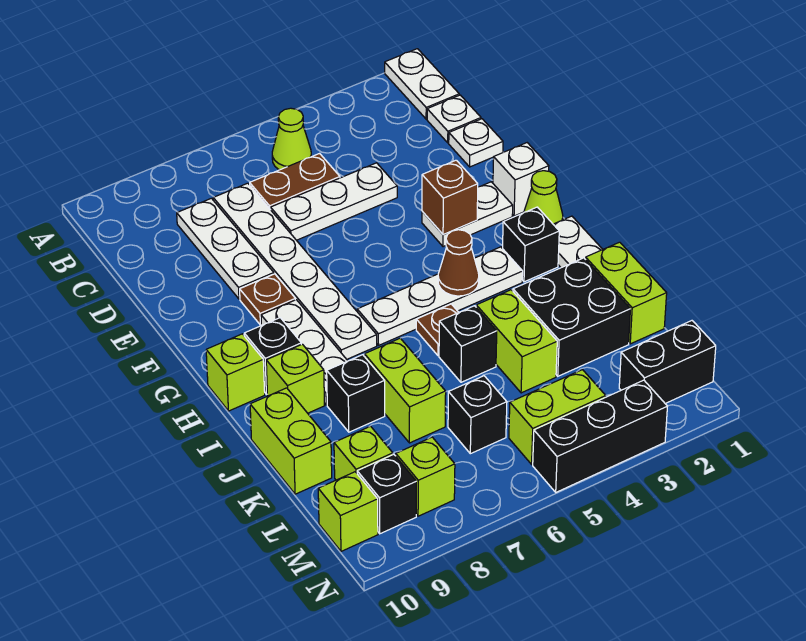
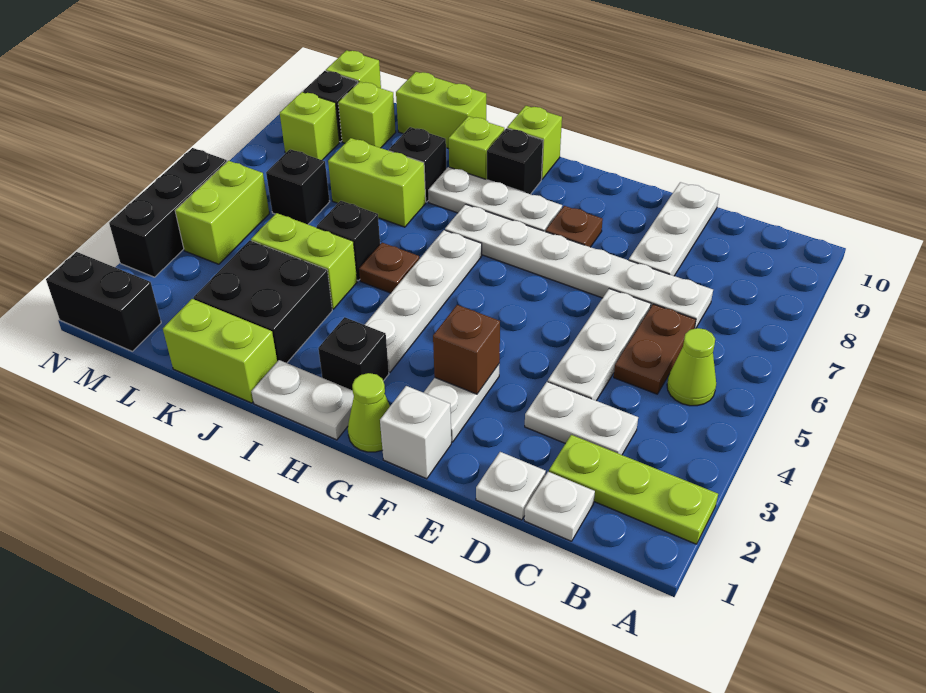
white 1x2 plate [385,49,459,119] -> white 1x2 plate moved to [525,382,638,455]
none -> lime 1x3 plate [549,435,718,544]
white 1x3 plate [177,198,274,299] -> white 1x3 plate turned to [629,182,719,276]
brown 1x1 cone [438,230,479,296] -> none
black 1x2 brick [619,321,716,403] -> black 1x2 brick turned to [46,252,161,351]

